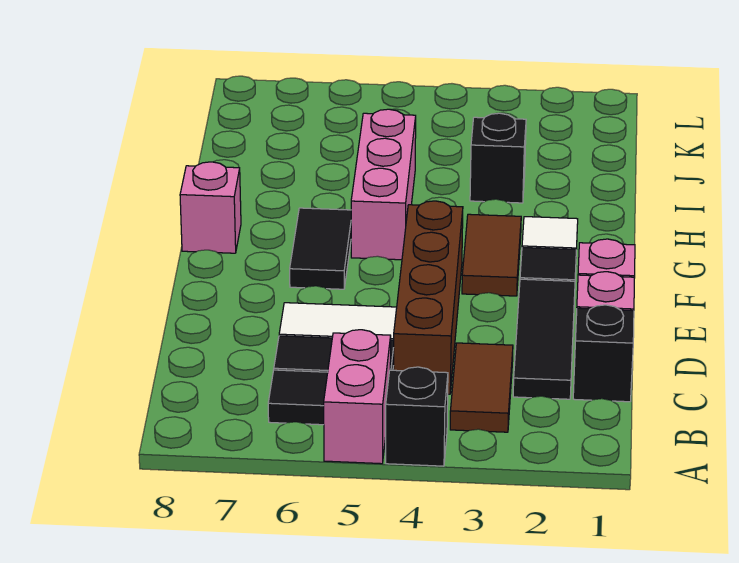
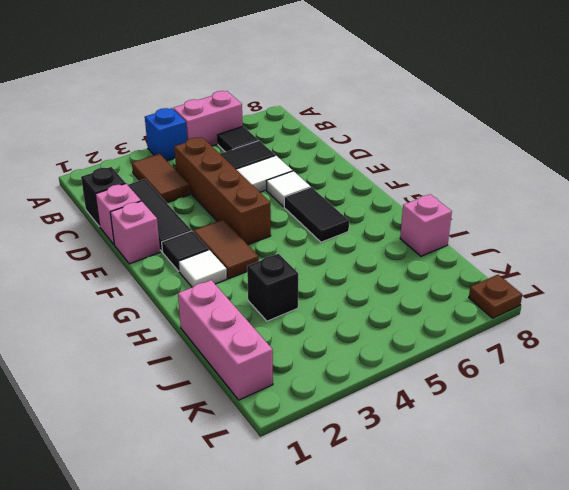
black 1x1 brick [386,367,448,466] -> blue 1x1 brick [145,108,187,161]
pink 1x2 brick [324,330,391,464] -> pink 1x2 brick turned to [173,91,243,146]
none -> white 1x1 tile [266,171,311,207]
pink 1x3 brick [351,109,416,260] -> pink 1x3 brick moved to [178,280,273,400]
pink 1x1 brick [180,162,241,253] -> pink 1x1 brick moved to [400,194,452,256]
none -> brown 1x1 plate [469,275,522,318]

